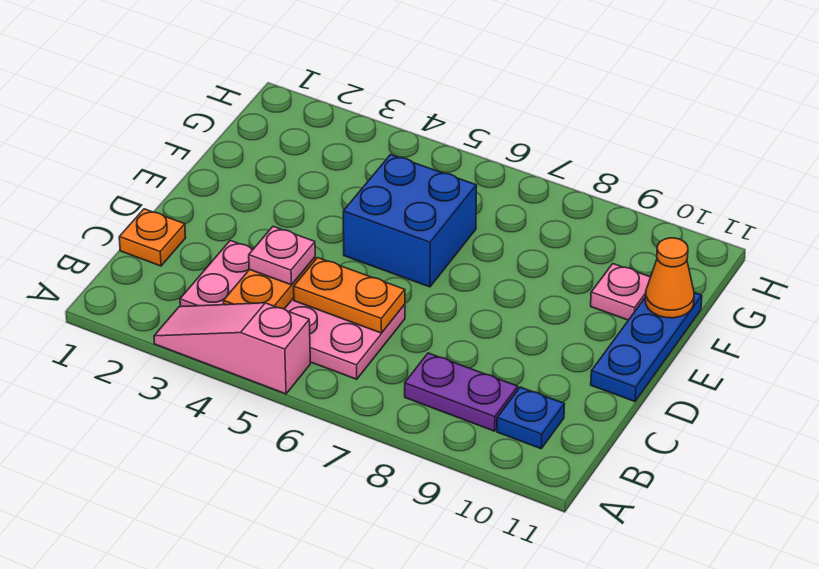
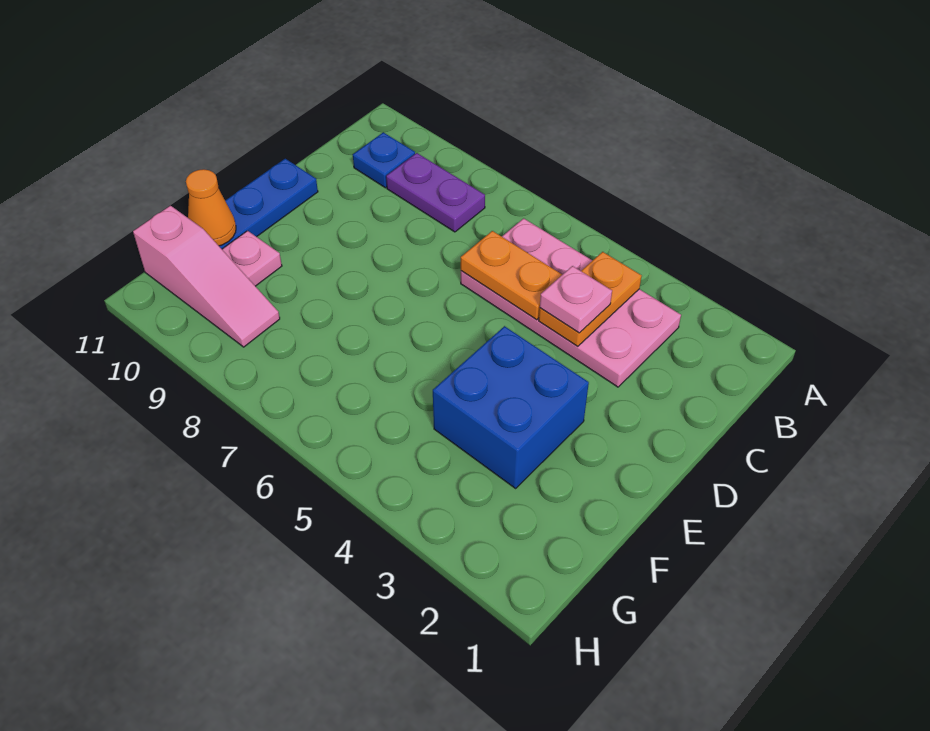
pink 1x3 slope [154,303,310,394] -> pink 1x3 slope moved to [133,206,280,347]
orange 1x1 plate [119,209,186,266] -> none
blue 2x2 brick [343,155,477,287] -> blue 2x2 brick moved to [433,326,589,488]

